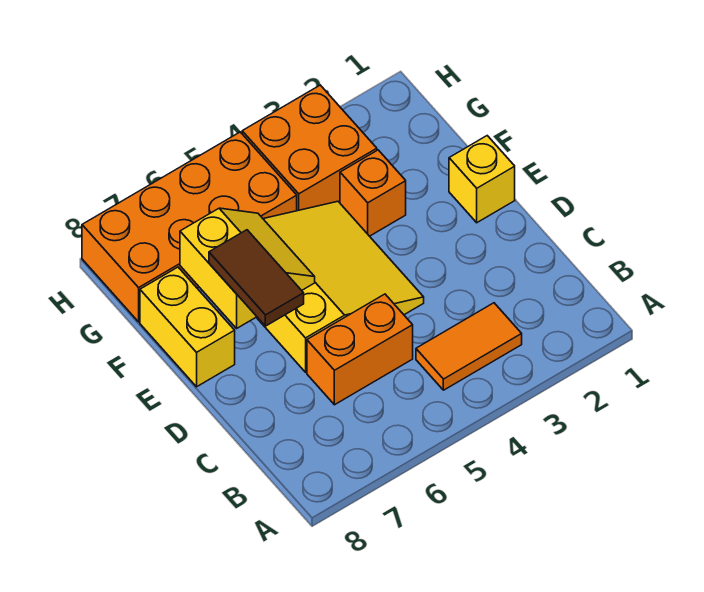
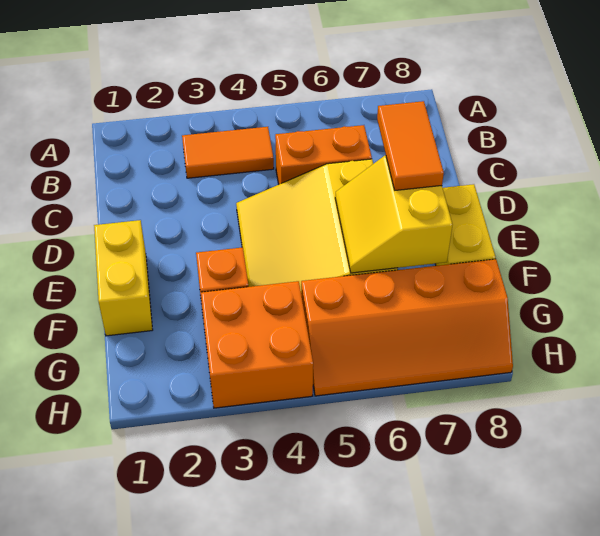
brown 1x2 tile [209,230,304,326] -> orange 1x2 tile [377,101,444,190]
yellow 1x1 brick [449,136,515,223] -> yellow 1x2 brick [94,220,153,336]
orange 2x4 brick [82,132,297,322] -> orange 2x4 slope [301,259,513,396]

